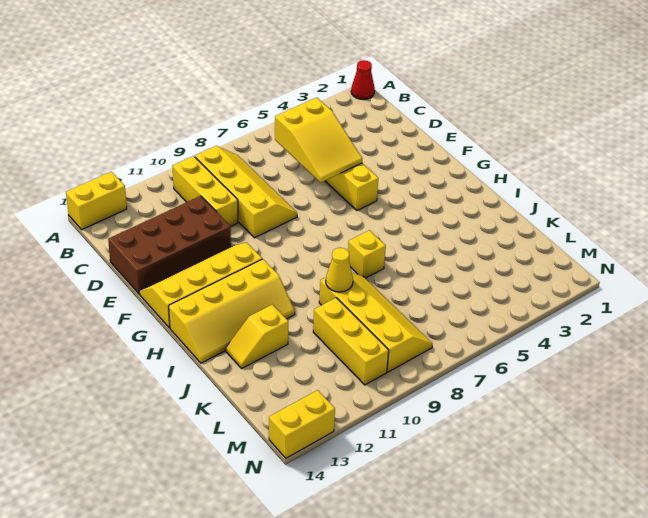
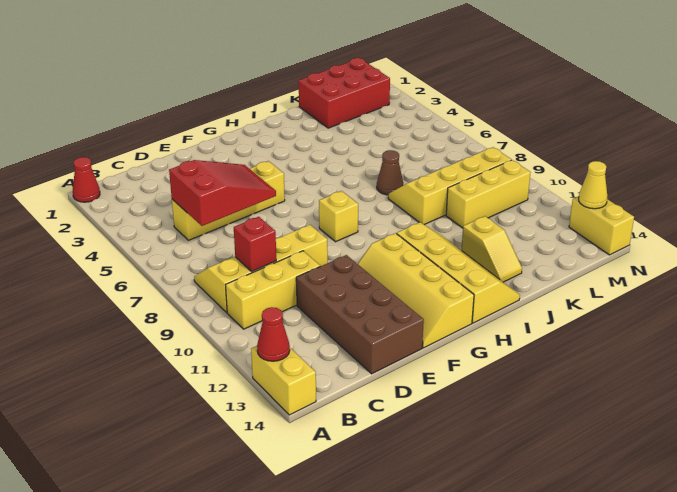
none -> red 1x1 cone [257,307,290,361]
yellow 2x3 slope [275,98,362,182] -> red 2x3 slope [169,160,276,226]
none -> red 1x1 brick [234,217,276,272]
yellow 1x1 brick [348,230,386,278] -> yellow 1x1 brick moved to [319,191,358,242]
none -> brown 1x1 cone [377,150,403,195]
yellow 1x1 cone [326,248,353,292] -> yellow 1x1 cone moved to [579,161,607,209]
none -> red 2x3 brick [299,58,390,128]

